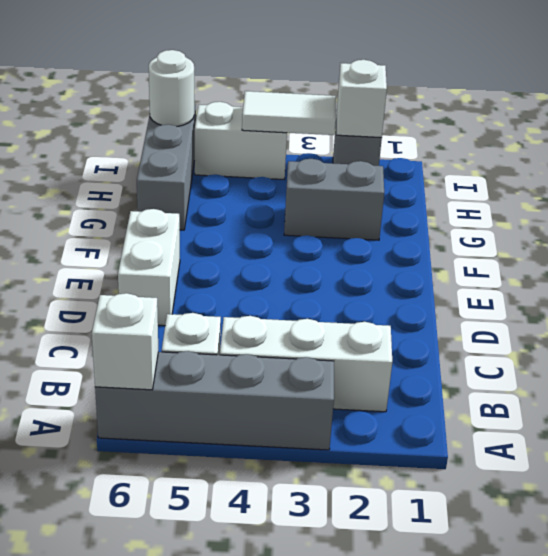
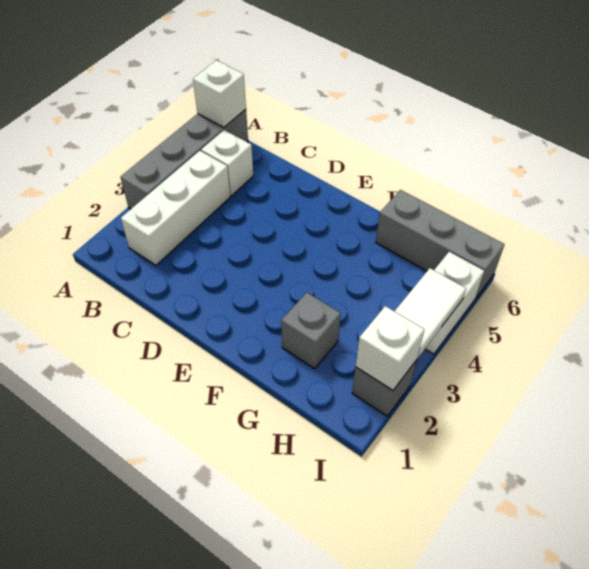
white 1x2 brick [118,209,180,326] -> none
grey 1x2 brick [284,159,384,240] -> grey 1x1 brick [281,293,341,369]
white 1x1 round brick [149,50,194,126] -> none

